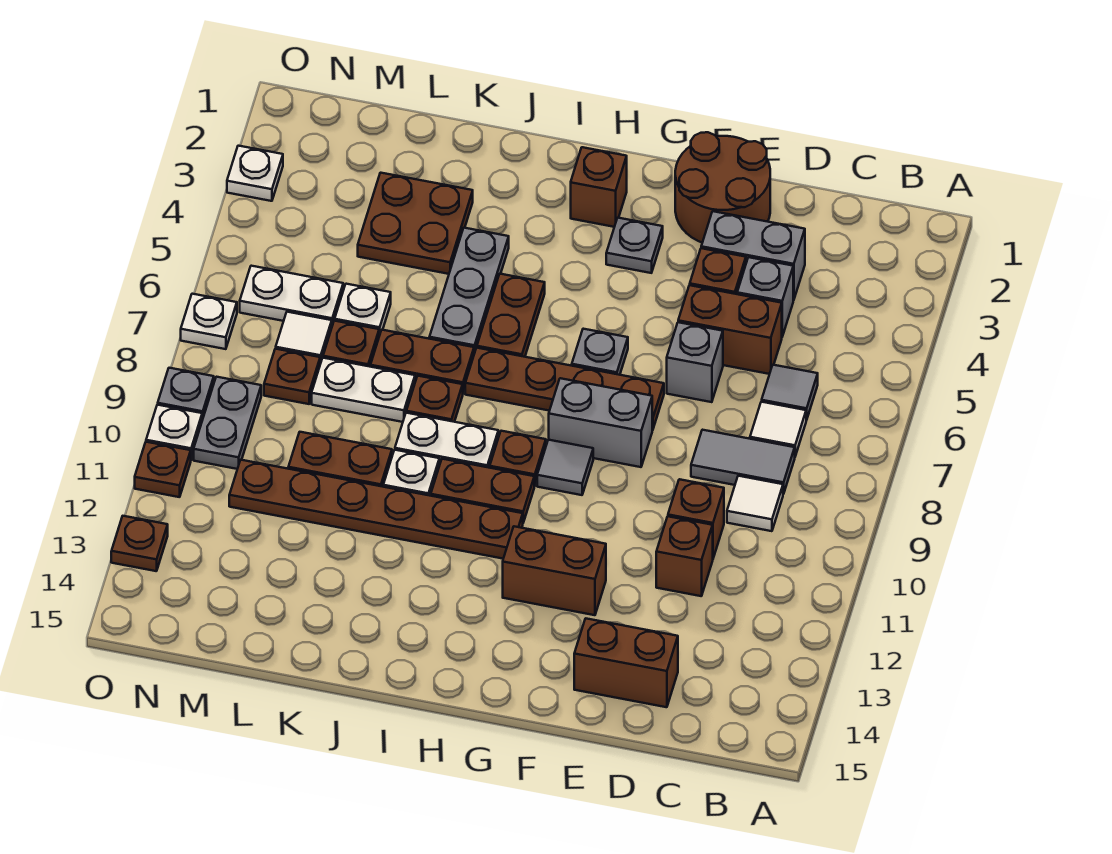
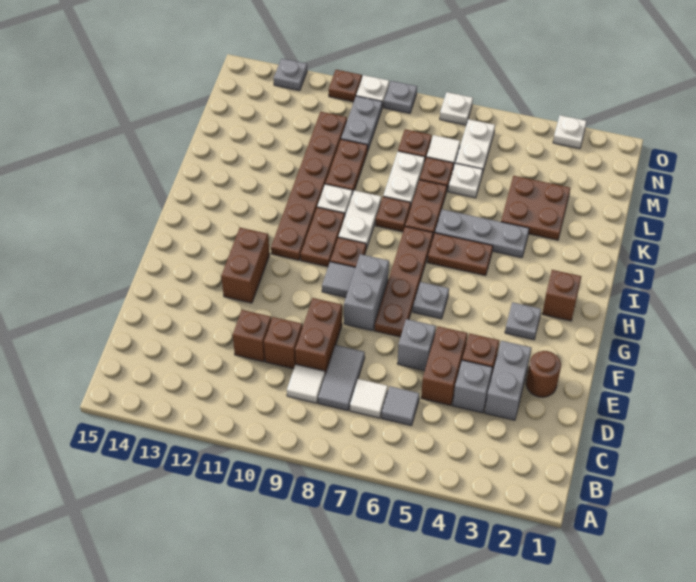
brown 1x2 brick [574,619,678,707] -> brown 1x2 brick moved to [295,298,342,375]
brown 2x2 round brick [675,132,770,243] -> brown 1x1 round brick [526,351,561,397]
grey 1x2 plate [194,377,261,469] -> grey 1x2 plate turned to [341,96,382,149]
brown 1x1 plate [111,516,168,571] -> grey 1x1 plate [274,58,307,91]

